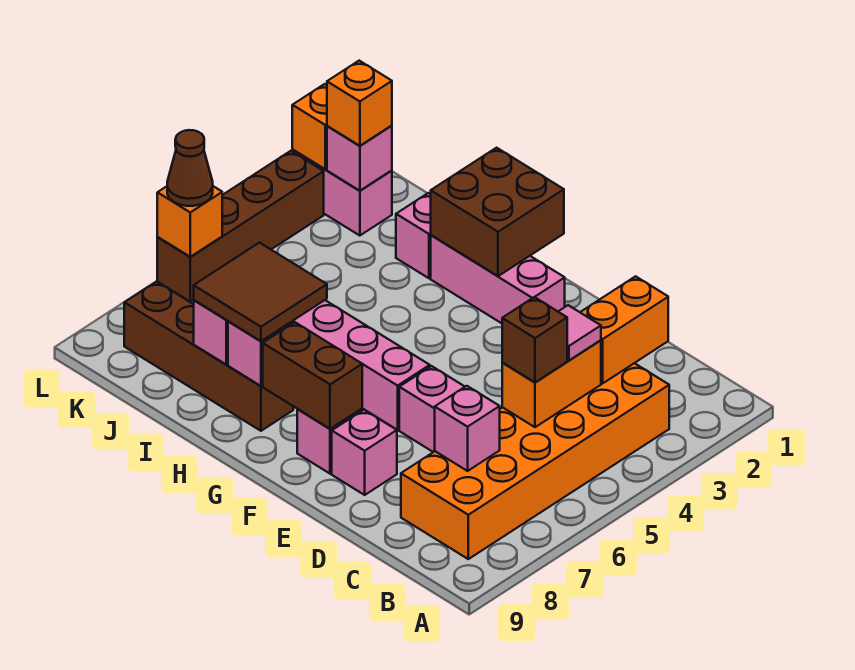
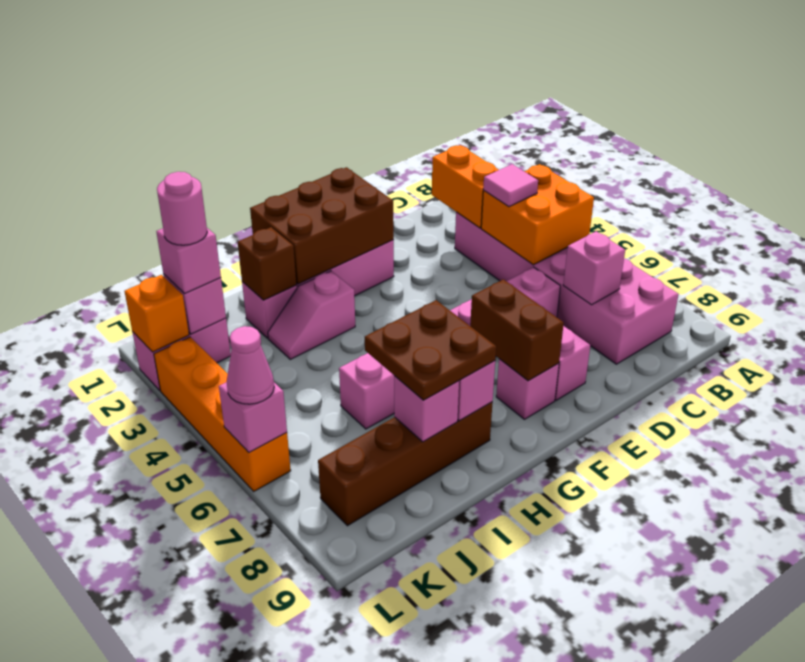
orange 2x6 brick [401,363,669,559] -> pink 2x6 brick [455,212,679,364]
orange 1x2 brick [502,340,601,427] -> orange 2x2 brick [481,164,594,265]
brown 1x1 brick [502,297,567,382] -> brown 1x1 brick moved to [238,227,296,300]
brown 1x2 brick [262,322,362,429] -> brown 1x2 brick turned to [470,279,564,381]
brown 2x2 brick [431,148,564,276] -> brown 2x3 brick [250,167,394,284]
none -> pink 1x2 slope [268,271,355,359]
brown 2x2 tile [194,243,327,341] -> brown 2x2 plate [365,300,496,400]
orange 1x1 brick [327,61,392,146] -> pink 1x1 brick [156,228,221,294]
none -> pink 1x1 round brick [157,172,207,245]
brown 1x4 brick [157,151,324,302] -> orange 1x4 brick [154,337,291,491]
orange 1x1 brick [157,186,222,257] -> pink 1x1 brick [219,382,287,453]
brown 1x1 cone [167,130,213,206] -> pink 1x1 cone [227,326,274,404]

